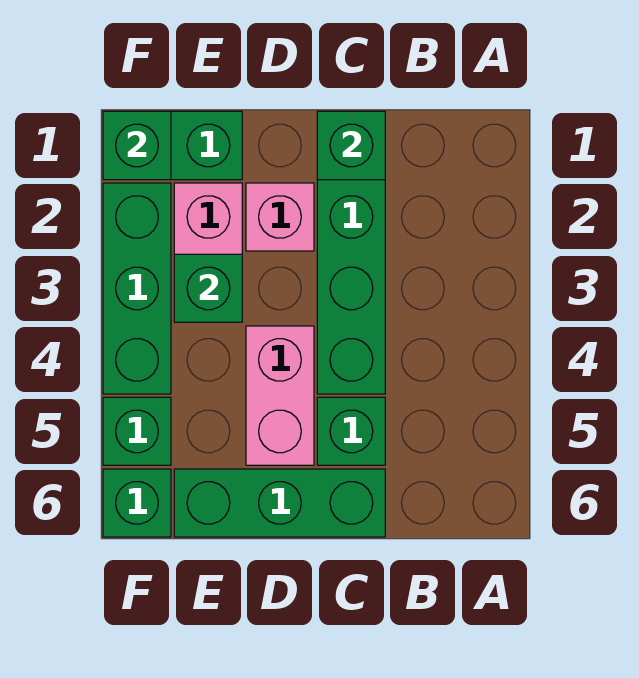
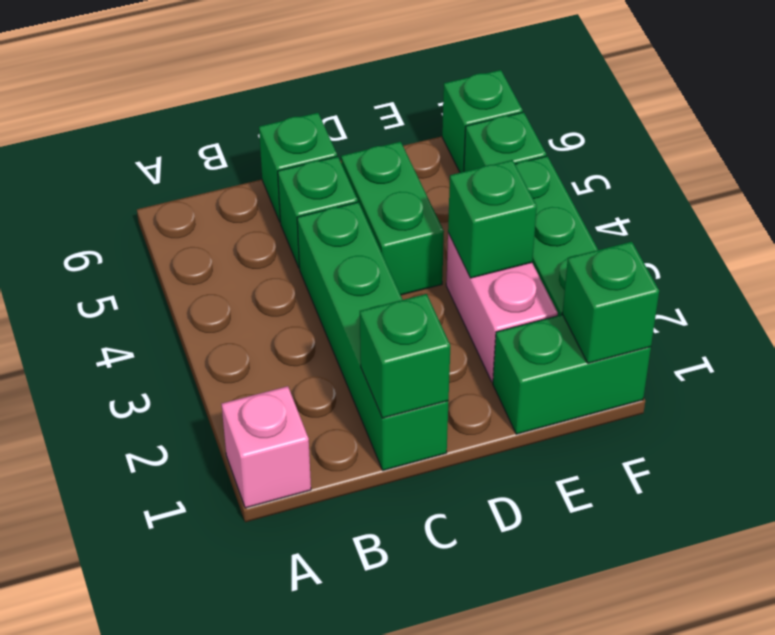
green 1x3 brick [174,469,385,537] -> green 1x1 brick [259,113,337,222]
pink 1x1 brick [246,183,314,251] -> pink 1x1 brick moved to [221,386,311,508]
pink 1x2 brick [246,326,314,465] -> green 1x2 brick [341,142,444,295]

